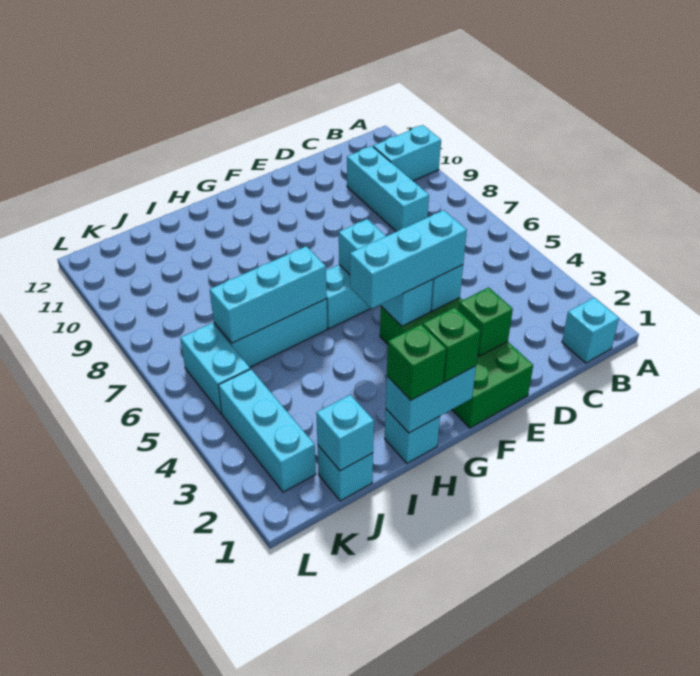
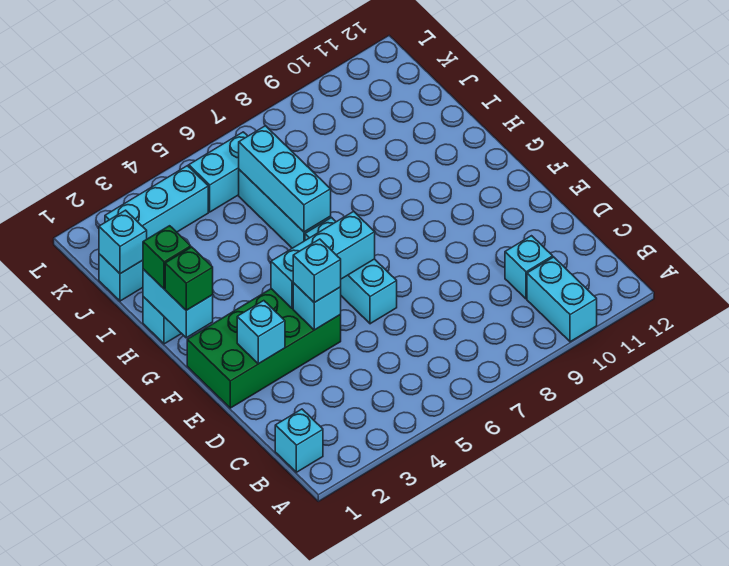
cyan 1x3 brick [347,146,429,232] -> cyan 1x1 brick [505,236,553,299]
green 1x1 brick [459,287,513,356] -> cyan 1x1 brick [237,301,285,364]
cyan 1x3 brick [350,210,467,309] -> cyan 1x1 brick [293,239,341,303]

